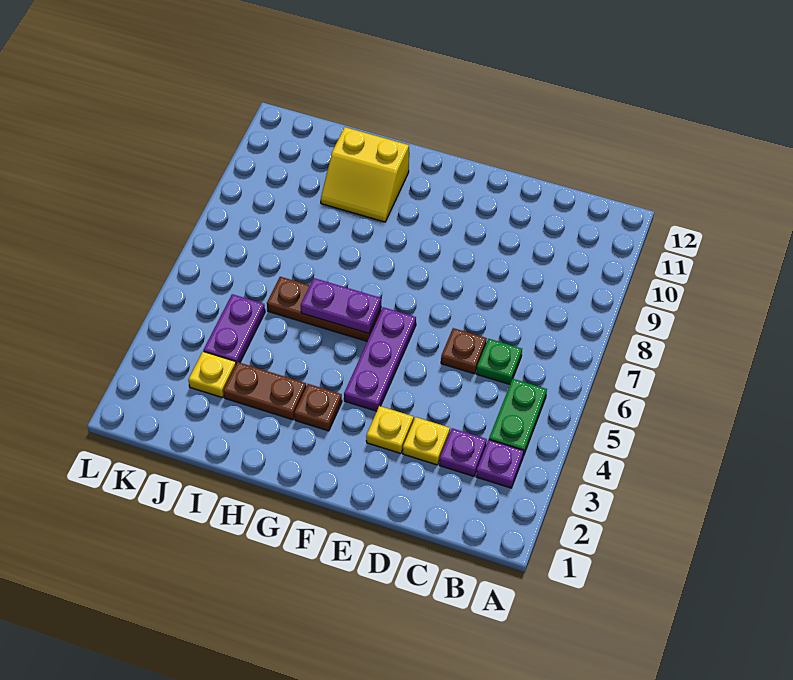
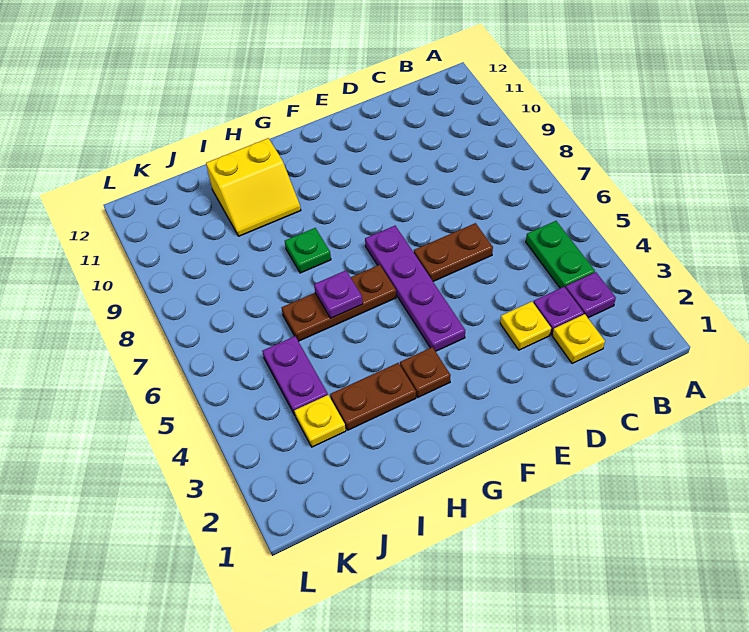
green 1x1 plate [476,339,522,384] -> green 1x1 plate moved to [285,228,331,273]
brown 1x1 plate [441,328,487,374] -> brown 1x2 plate [414,223,493,281]
yellow 1x1 plate [366,406,414,454] -> yellow 1x1 plate moved to [552,314,605,364]
purple 1x3 plate [344,307,416,411] -> purple 1x4 plate [365,226,465,351]
purple 1x2 plate [301,278,381,334] -> purple 1x1 plate [314,270,363,318]

